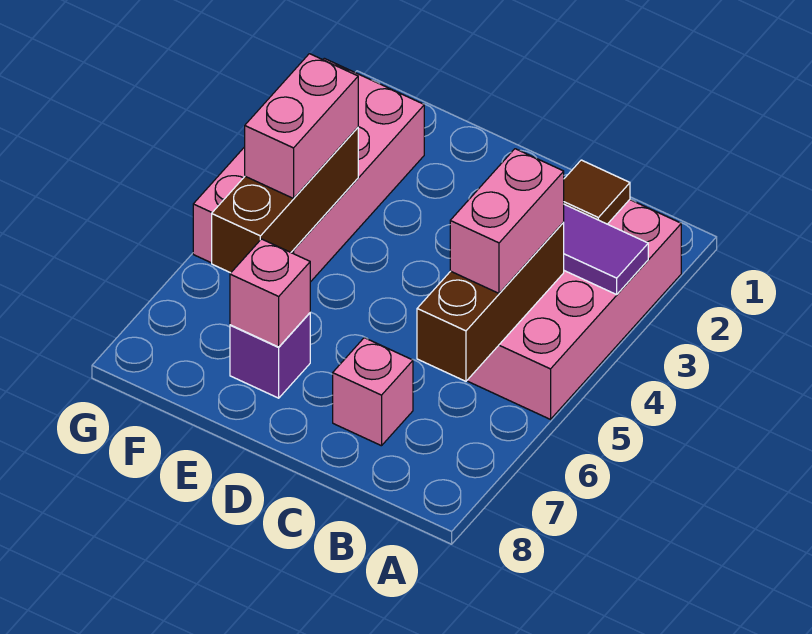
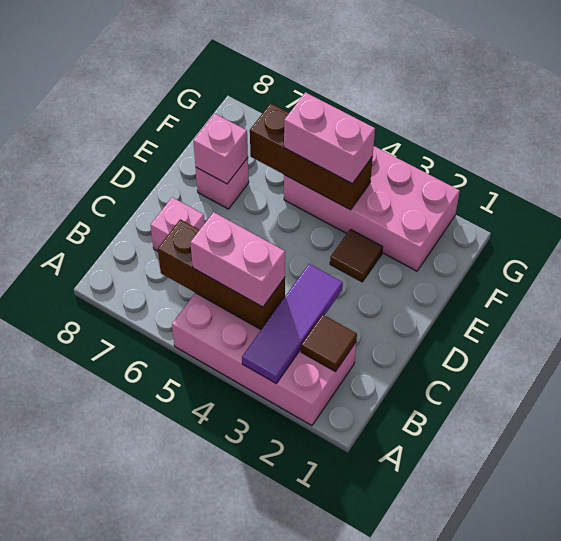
none -> brown 1x1 tile [330,229,383,282]
purple 1x1 brick [230,313,310,398] -> pink 1x1 brick [196,158,249,209]

